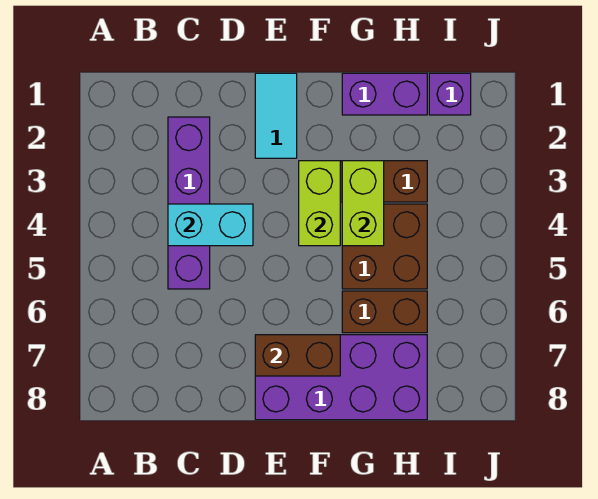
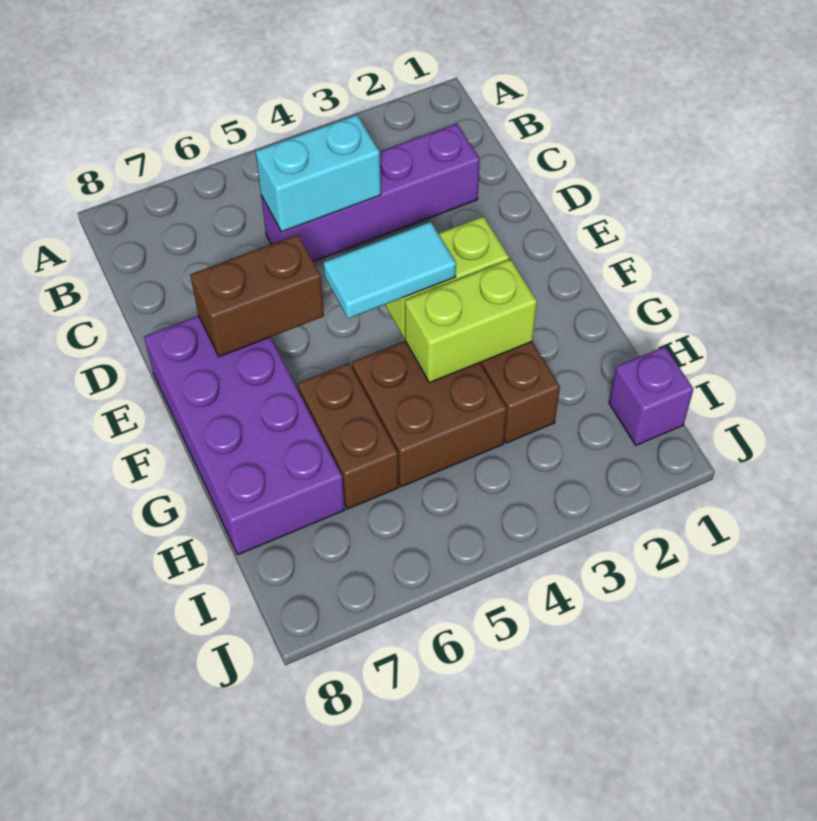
cyan 1x2 brick [168,204,253,246] -> cyan 1x2 brick turned to [256,115,381,232]
cyan 1x2 tile [255,73,297,158] -> cyan 1x2 tile moved to [324,222,456,319]
brown 1x2 brick [255,335,340,376] -> brown 1x2 brick turned to [190,234,324,357]
purple 1x2 brick [342,73,427,115] -> none

